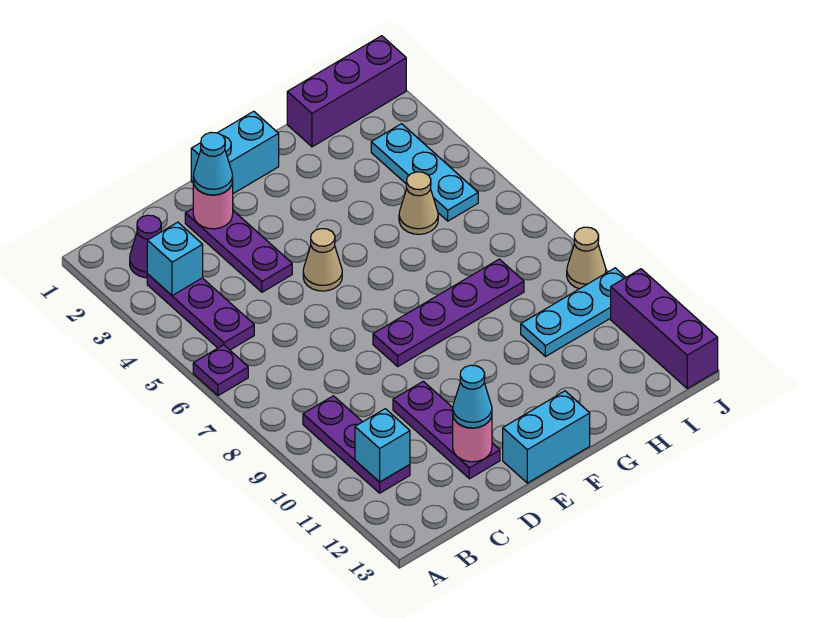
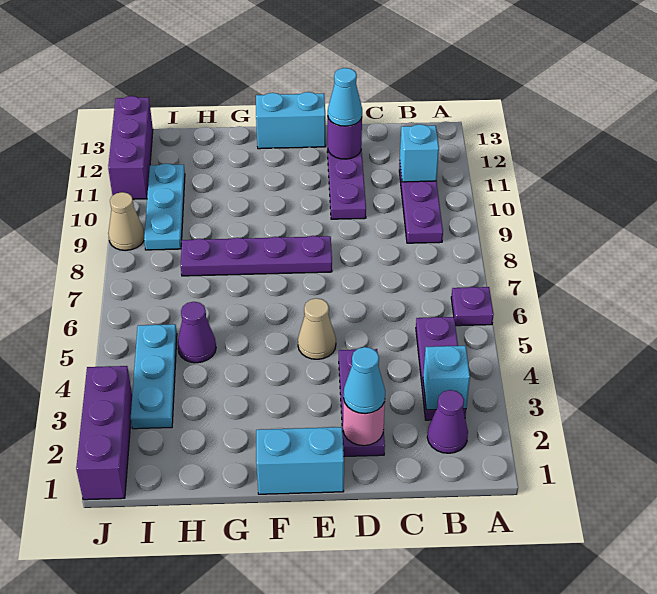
pink 1x1 round brick [453,416,492,462] -> purple 1x1 round brick [327,118,362,159]
purple 1x3 brick [287,36,406,147] -> purple 1x3 brick turned to [76,366,132,500]
tan 1x1 cone [399,172,438,234] -> purple 1x1 cone [178,302,216,363]
cyan 1x3 plate [521,268,626,357] -> cyan 1x3 plate turned to [144,164,185,250]

